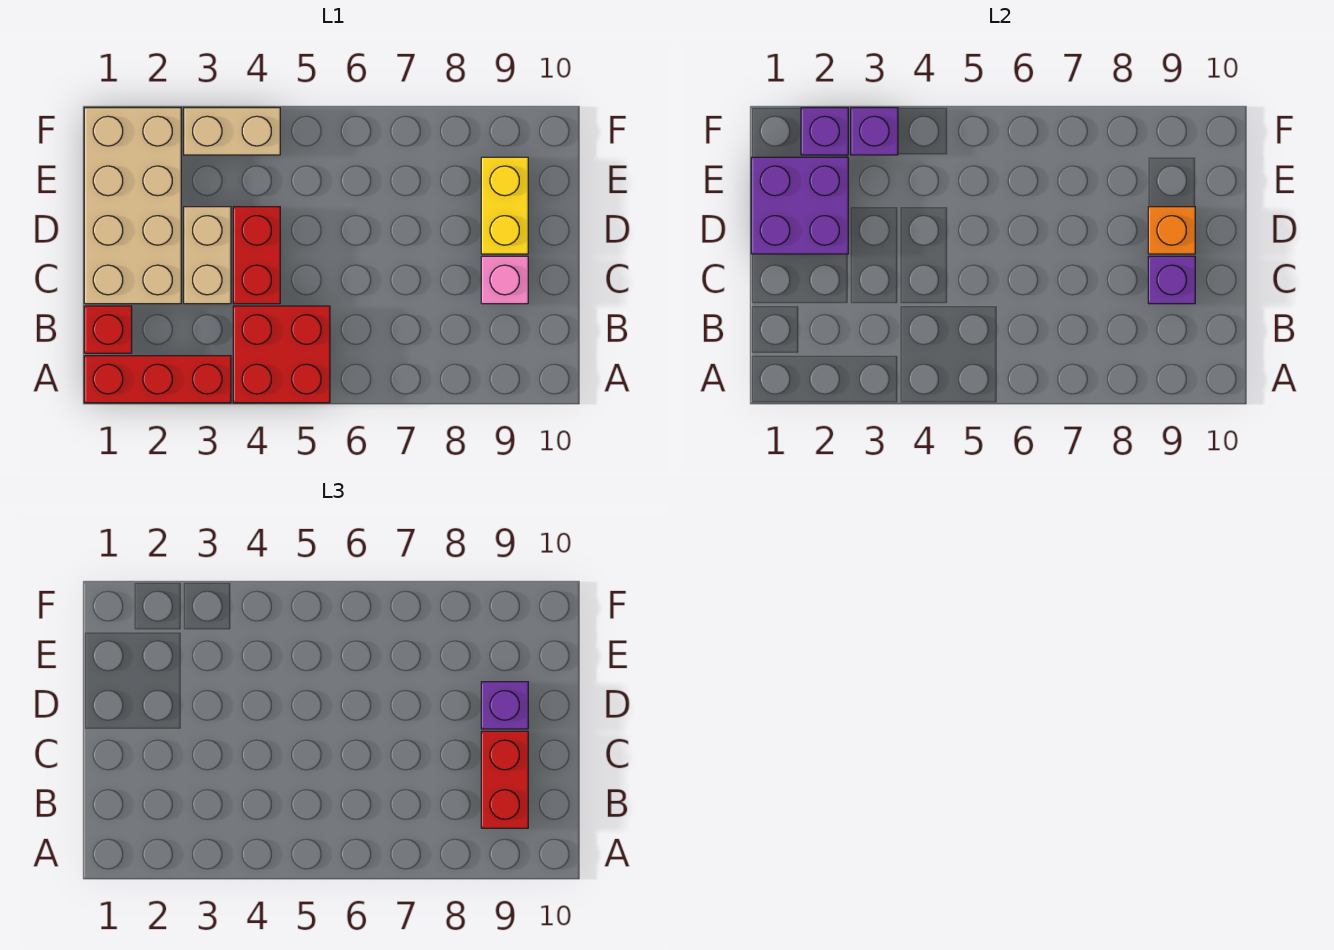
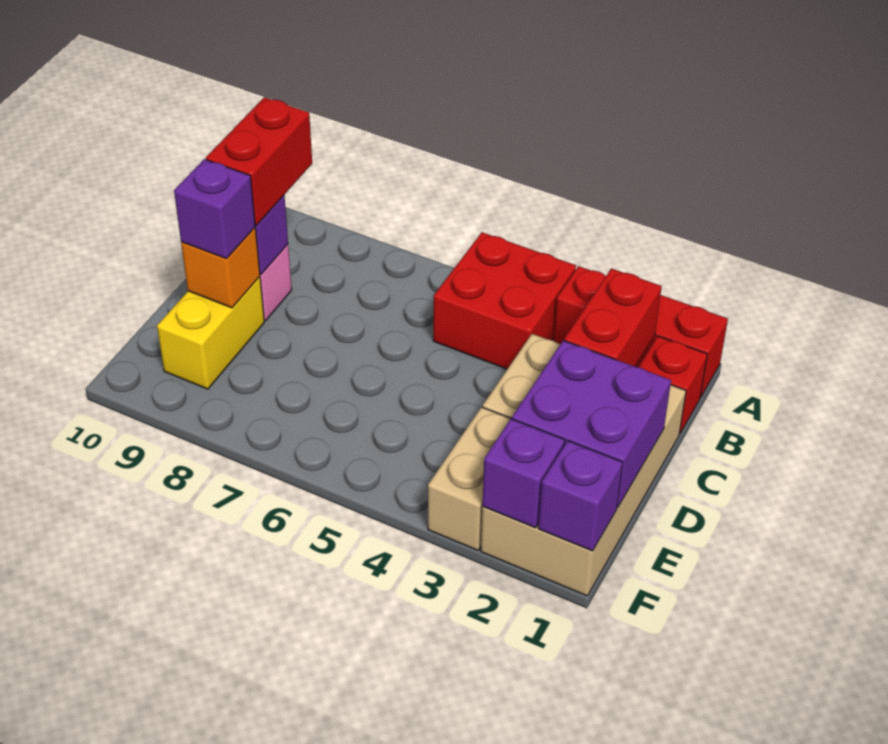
red 1x2 brick [233,207,280,304] -> red 1x2 brick moved to [564,268,662,367]
tan 1x2 brick [184,108,280,155] -> tan 1x2 brick turned to [428,407,511,550]
purple 1x1 brick [851,108,898,155] -> purple 1x1 brick moved to [538,441,623,551]

